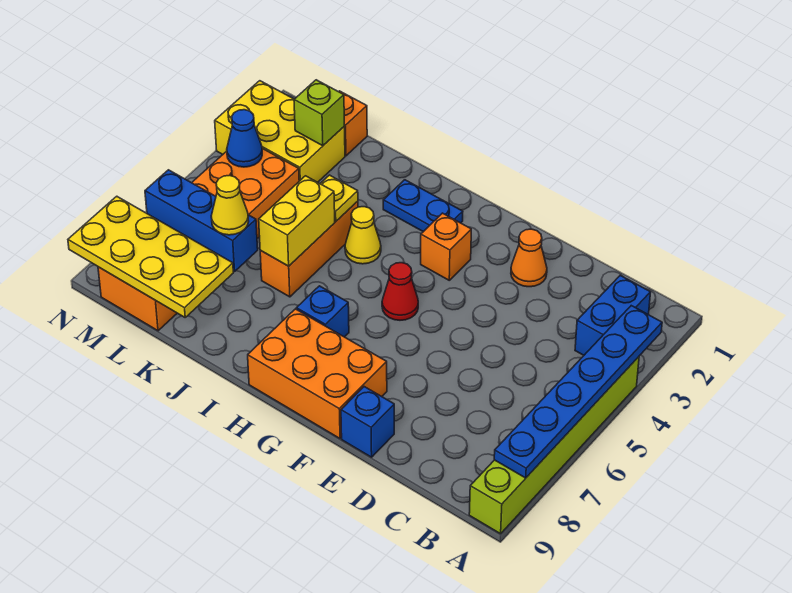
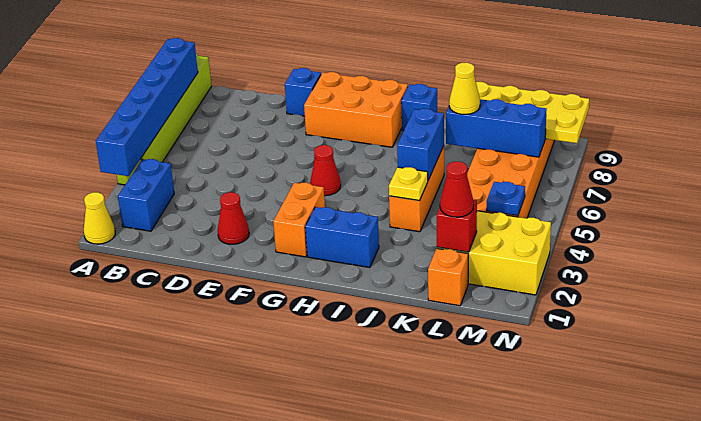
blue 1x6 plate [494,306,662,478] -> blue 1x6 brick [96,38,198,176]
orange 1x1 cone [511,229,547,287] -> red 1x1 cone [218,192,249,244]
orange 1x1 brick [421,213,471,280] -> orange 1x2 brick [273,183,325,257]
blue 1x2 plate [383,180,463,232] -> blue 1x2 brick [305,207,379,268]
blue 1x1 brick [297,286,349,337] -> blue 1x1 brick moved to [401,84,437,130]
yellow 1x1 cone [345,207,381,264] -> yellow 1x1 cone moved to [84,192,115,244]
yellow 1x2 brick [259,176,335,266] -> blue 1x2 brick [397,109,444,180]
lime 1x1 brick [294,80,344,146] -> red 1x1 brick [437,199,477,252]
none -> red 1x1 cone [440,162,474,217]
blue 1x1 cone [227,110,262,167] -> blue 1x1 plate [486,182,525,216]

